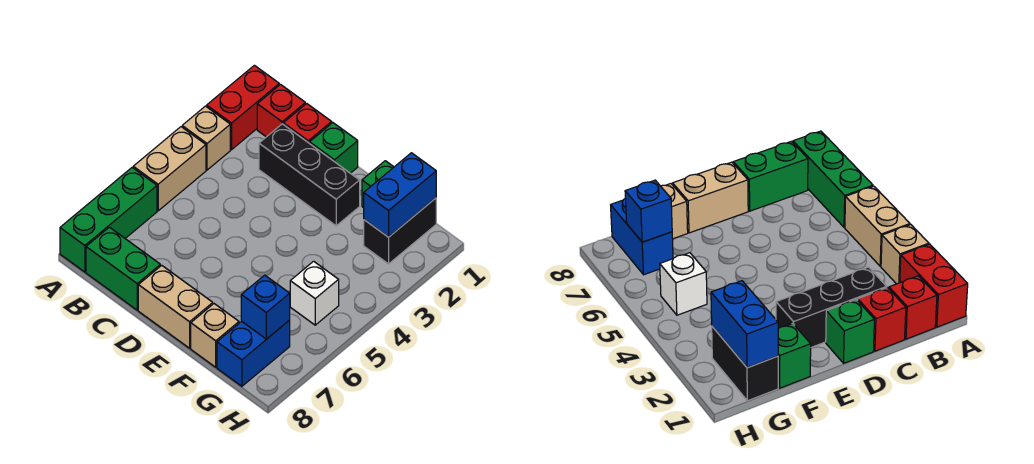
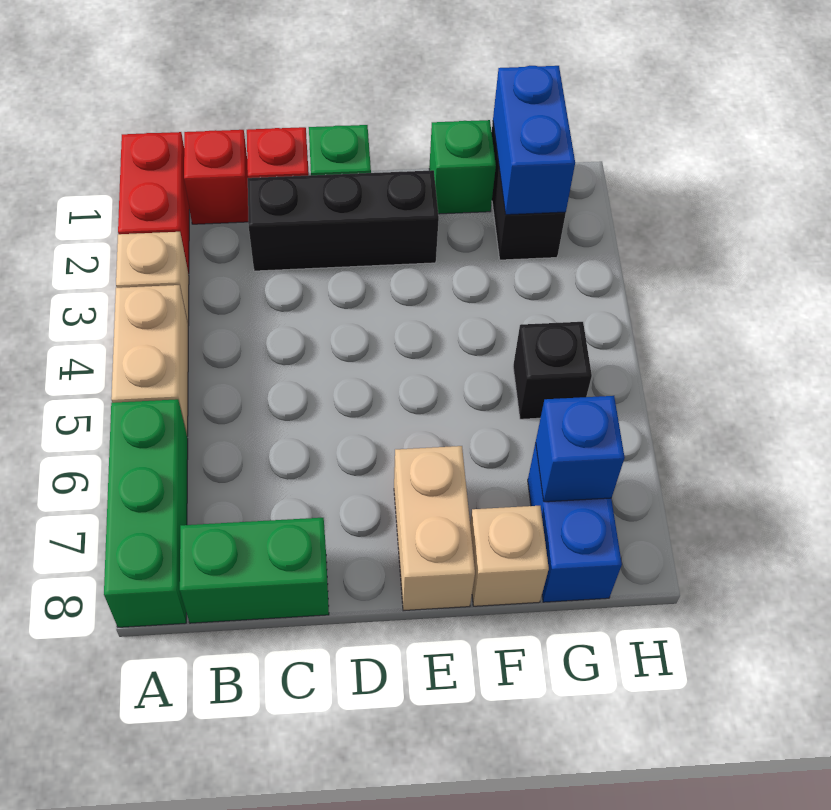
tan 1x2 brick [138,265,213,348] -> tan 1x2 brick turned to [394,446,475,611]
white 1x1 brick [290,261,339,325] -> black 1x1 brick [513,322,592,419]

